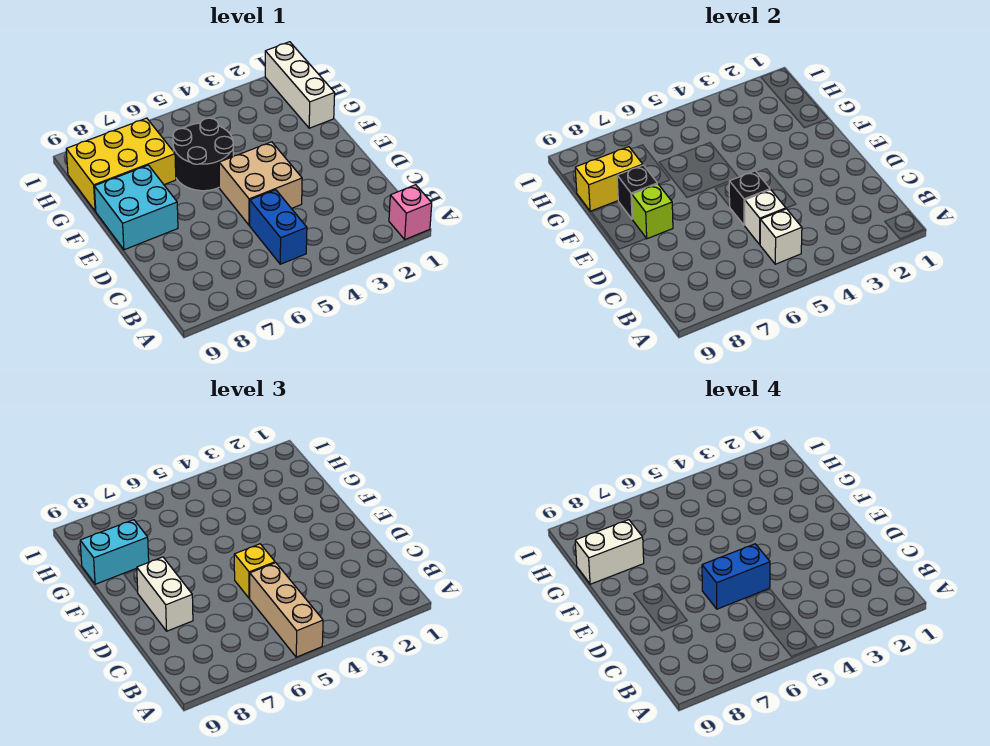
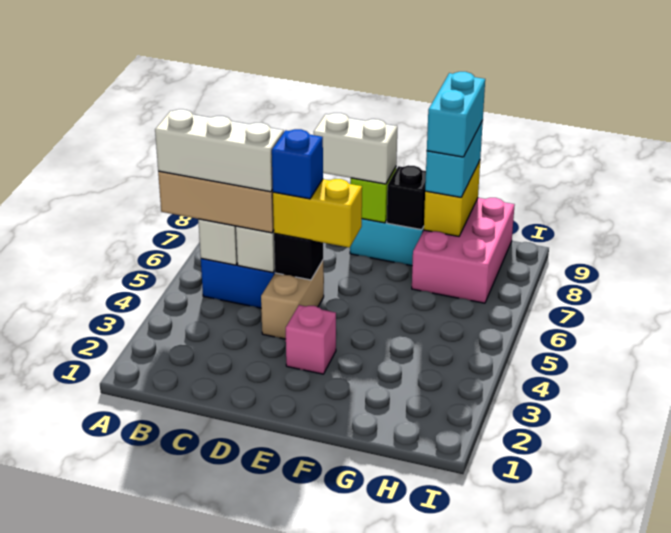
pink 1x1 brick [389,185,432,239] -> pink 1x1 brick moved to [286,305,336,374]
tan 2x2 brick [219,142,302,225] -> tan 1x2 brick [261,261,324,339]
yellow 1x1 brick [234,544,275,598] -> yellow 1x2 brick [273,179,362,248]
blue 1x2 brick [702,544,770,609] -> blue 1x1 brick [272,129,323,199]
black 2x2 round brick [173,118,233,191] -> none
white 1x3 brick [265,42,335,128] -> white 1x3 brick moved to [155,109,284,192]
yellow 2x3 brick [66,118,176,211] -> pink 2x3 brick [412,198,515,303]
white 1x2 brick [575,520,644,584] -> cyan 1x2 brick [427,72,485,157]

